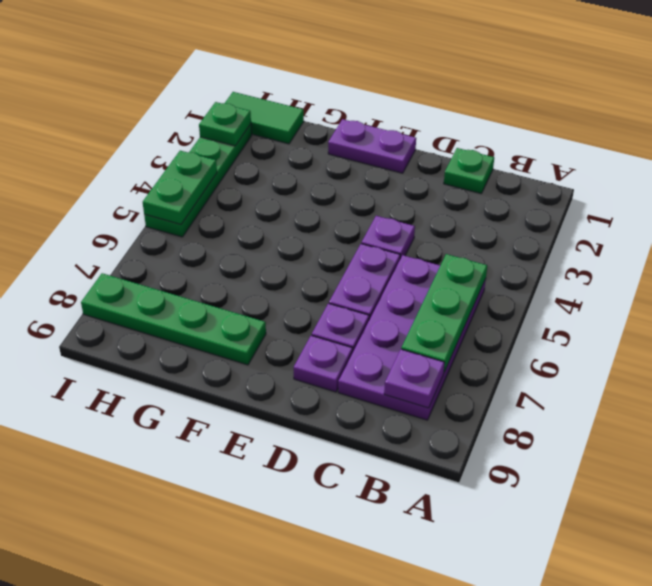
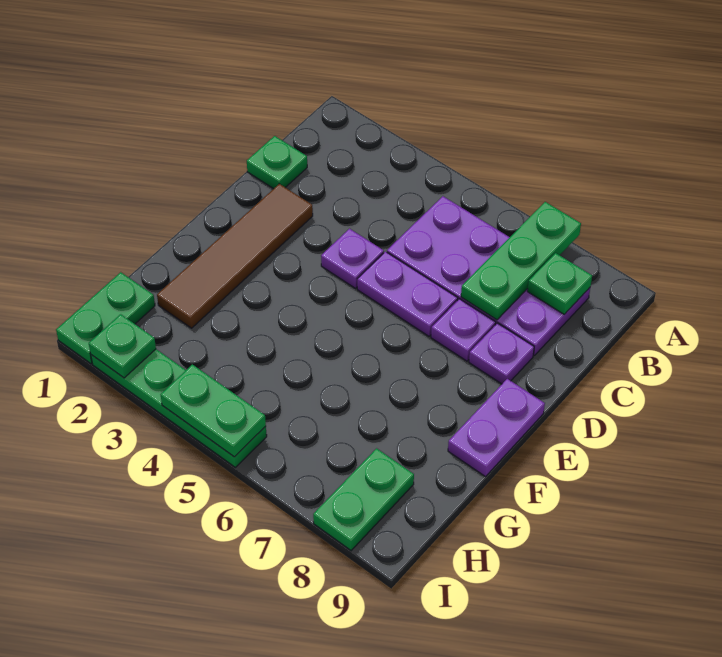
green 1x3 plate [401,254,487,372] -> green 1x3 plate turned to [461,202,581,320]
purple 1x1 plate [384,349,445,408] -> green 1x1 plate [528,253,592,314]
none -> brown 1x4 tile [157,184,313,328]
purple 1x2 plate [328,119,416,173] -> purple 1x2 plate moved to [448,379,545,477]
green 1x4 plate [81,273,266,365] -> green 1x2 plate [313,448,414,551]
green 1x2 tile [225,92,304,144] -> green 1x2 plate [56,272,155,364]

